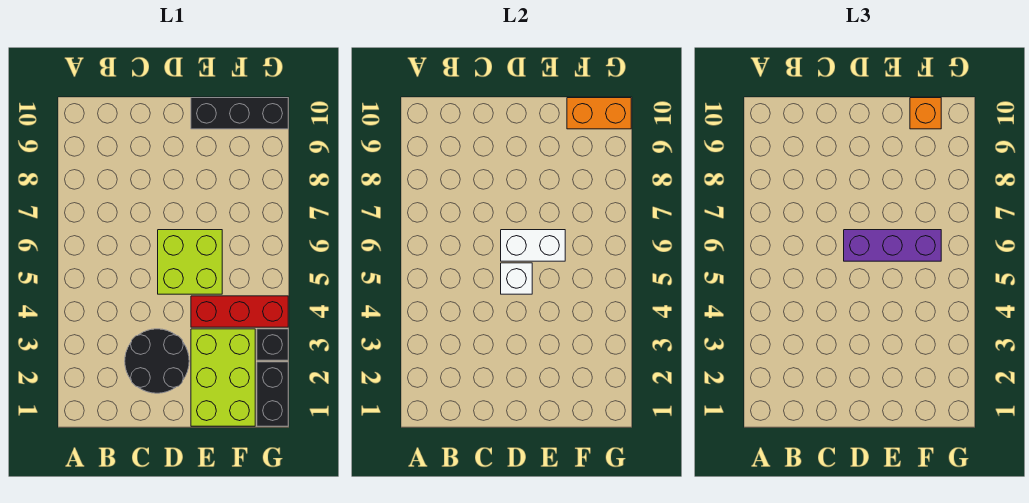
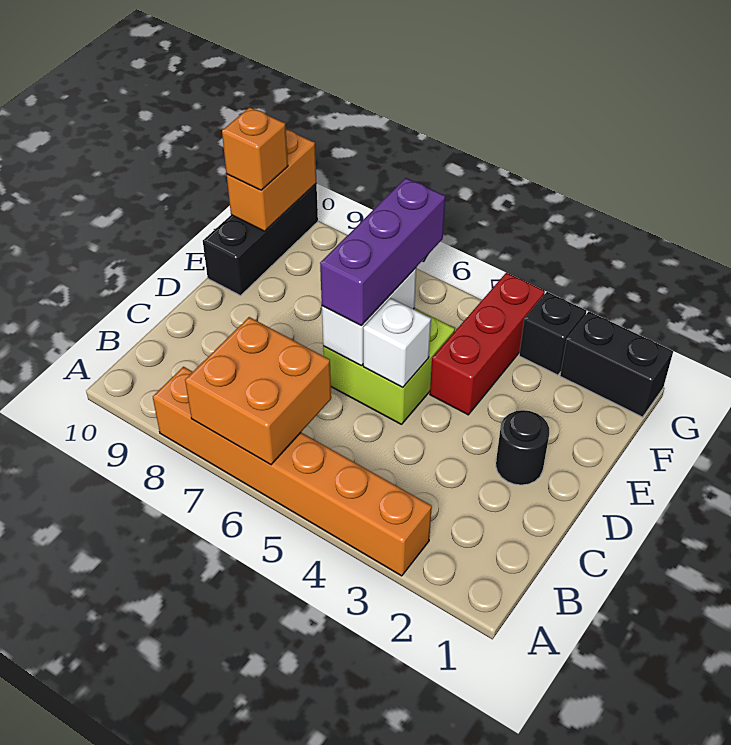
none -> orange 1x6 brick [153,367,432,576]
none -> orange 2x2 brick [185,317,331,465]
black 2x2 round brick [125,329,189,393] -> black 1x1 round brick [496,410,549,485]
lime 2x3 brick [191,329,255,426] -> none

